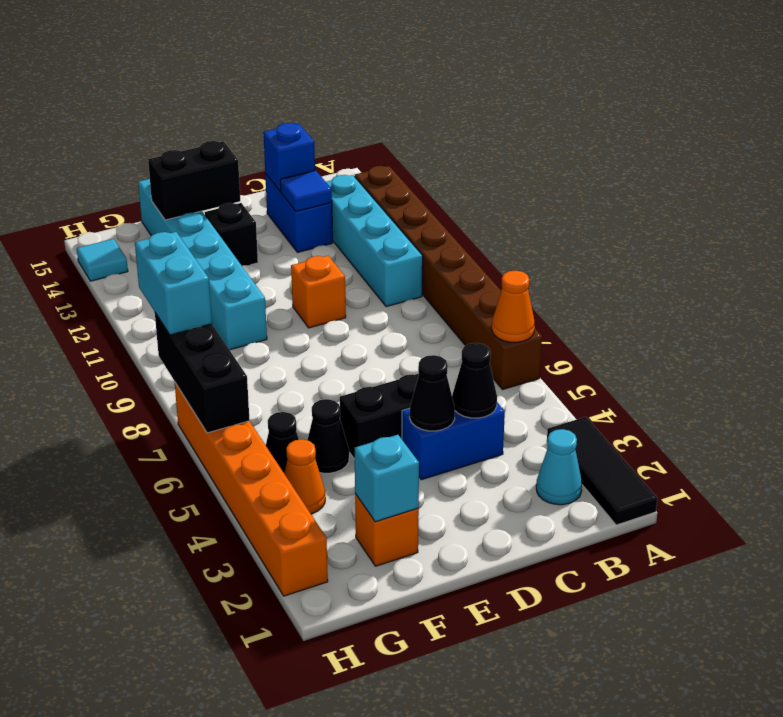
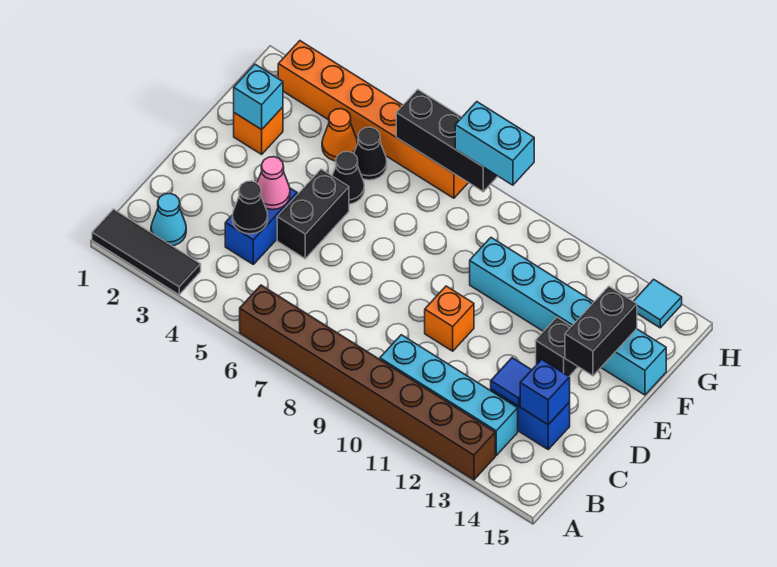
orange 1x1 cone [492,271,535,342] -> none
black 1x1 cone [410,355,455,431] -> pink 1x1 cone [257,157,290,210]

